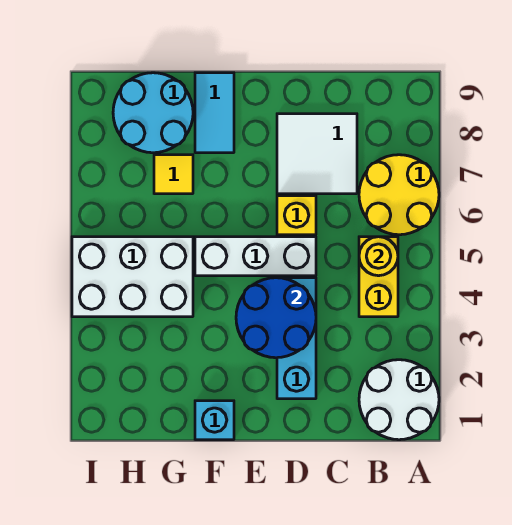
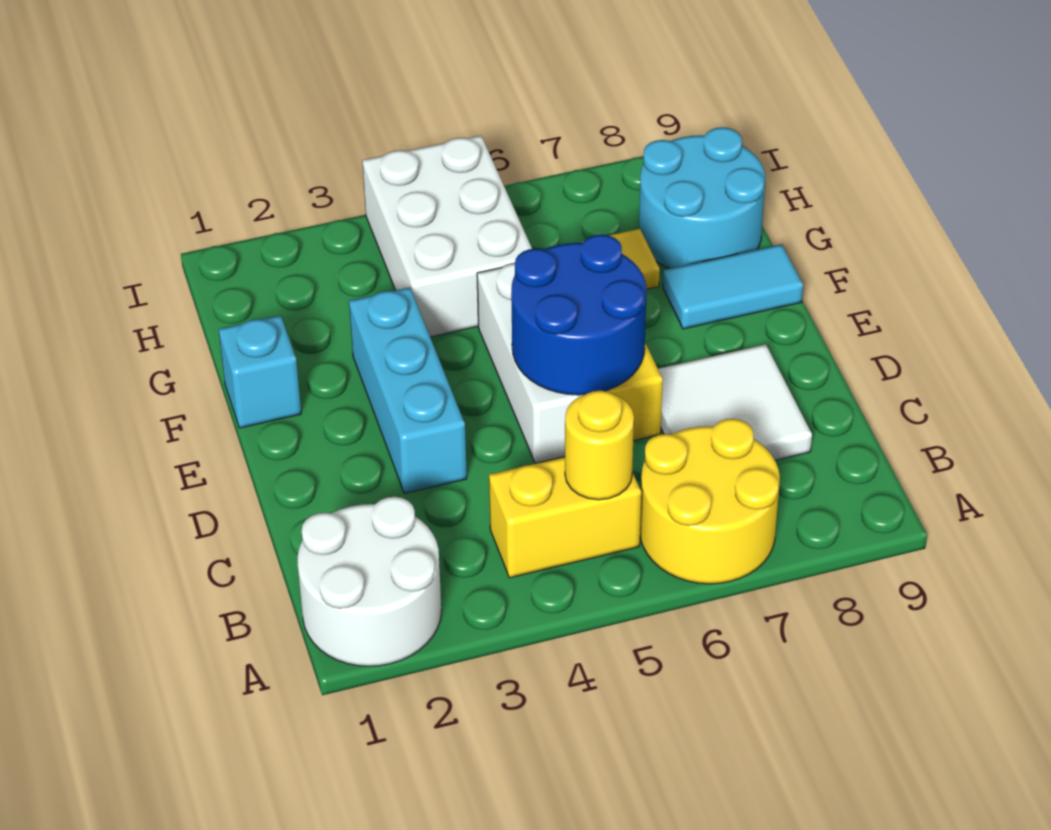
cyan 1x3 brick [277,278,316,399] -> cyan 1x3 brick turned to [349,287,467,494]
blue 2x2 round brick [236,278,316,358] -> blue 2x2 round brick moved to [511,235,647,395]

